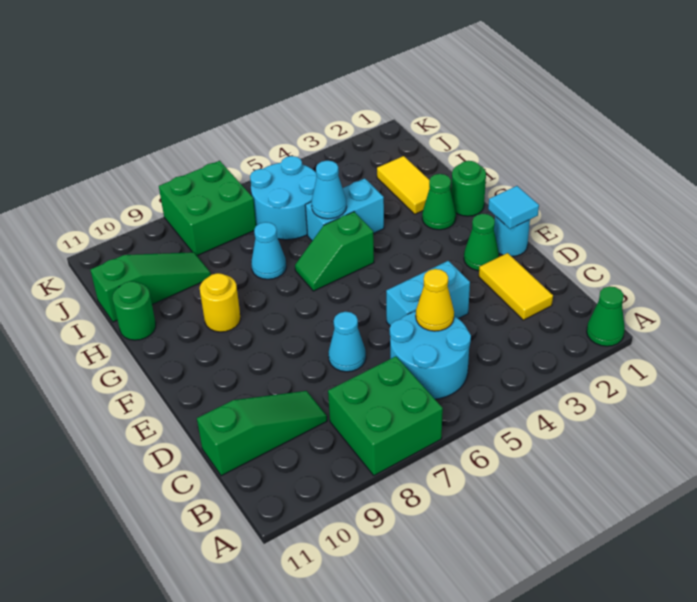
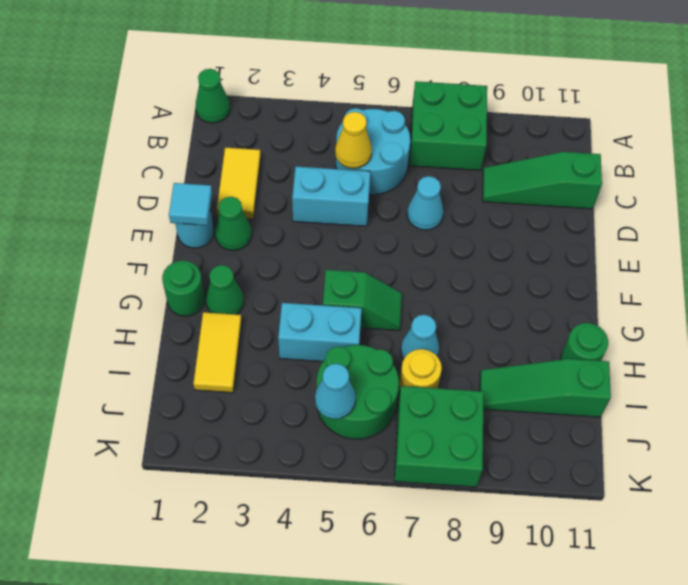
yellow 1x1 round brick [200,273,240,332] -> yellow 1x1 round brick moved to [399,349,442,390]
cyan 1x1 cone [312,161,347,219] -> cyan 1x1 cone moved to [315,364,356,419]
cyan 2x2 round brick [250,156,317,240] -> green 2x2 round brick [317,345,399,439]

